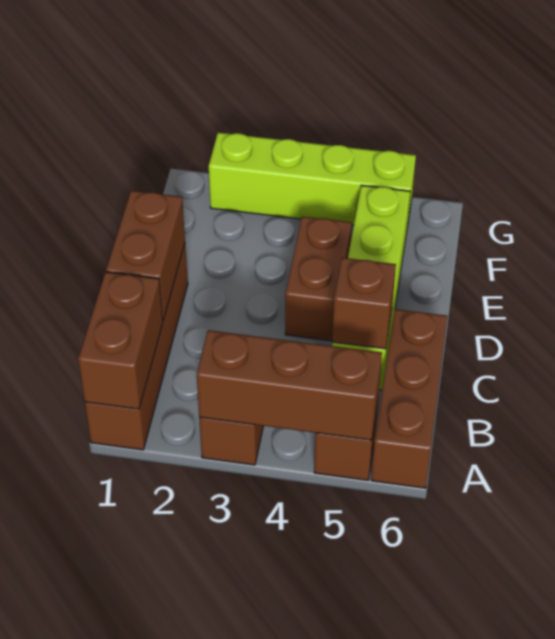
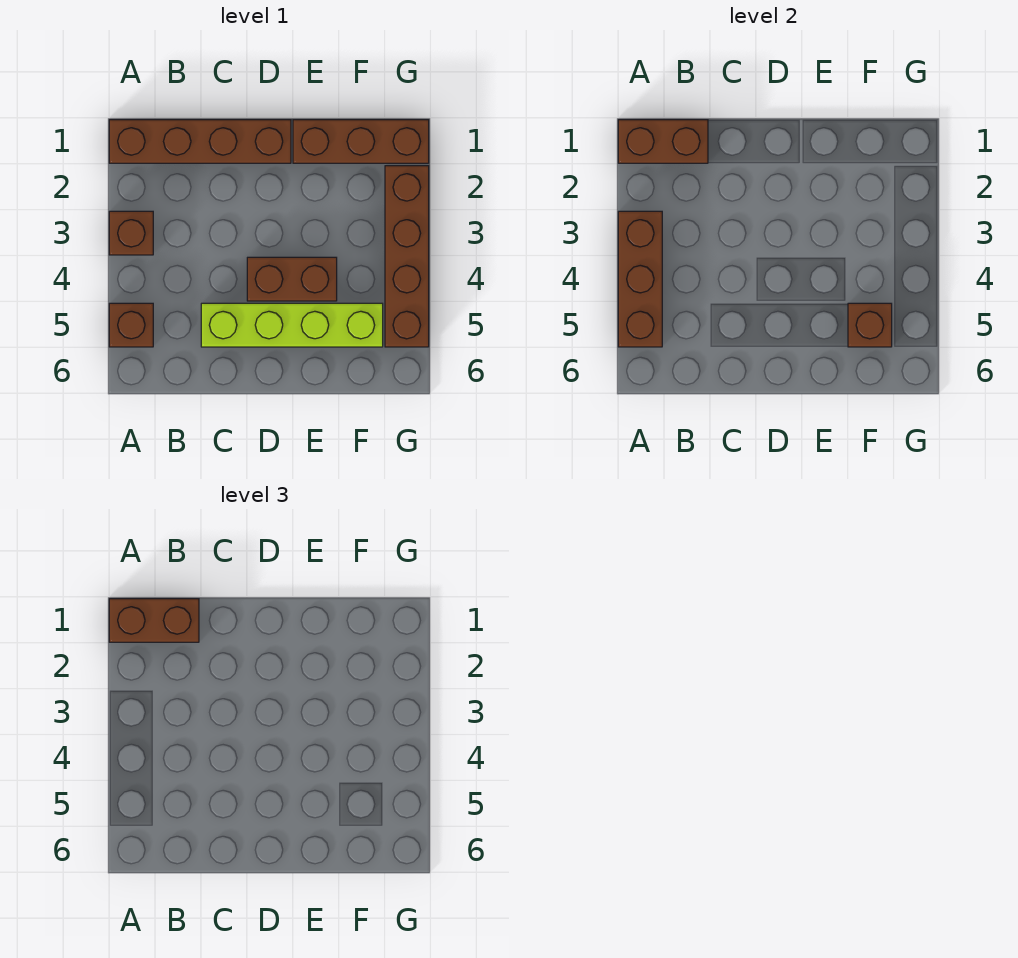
brown 1x3 brick [371,309,447,488] -> brown 1x3 brick moved to [293,120,429,163]
brown 1x2 brick [106,191,185,320] -> brown 1x2 brick moved to [109,599,199,642]
brown 1x1 brick [332,258,396,349] -> brown 1x1 brick moved to [848,303,892,347]
lime 1x4 brick [209,133,416,227] -> brown 1x4 brick [385,166,429,347]

